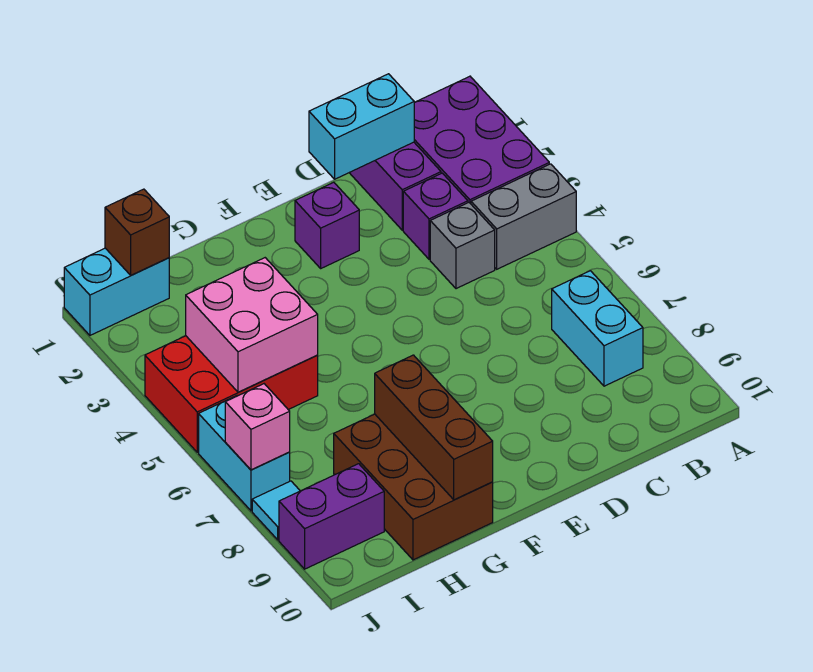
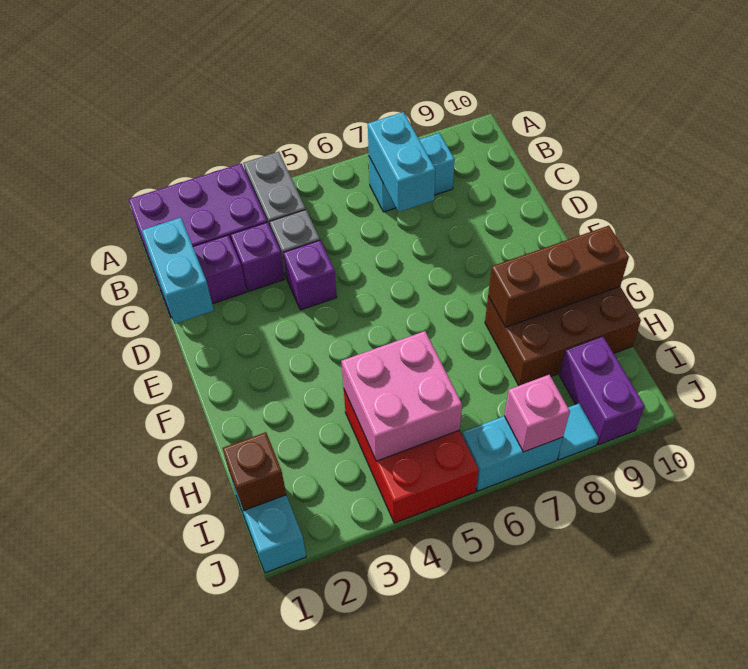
none -> cyan 1x2 brick [368,112,436,212]
purple 1x1 brick [295,182,359,268] -> purple 1x1 brick moved to [283,240,337,310]

